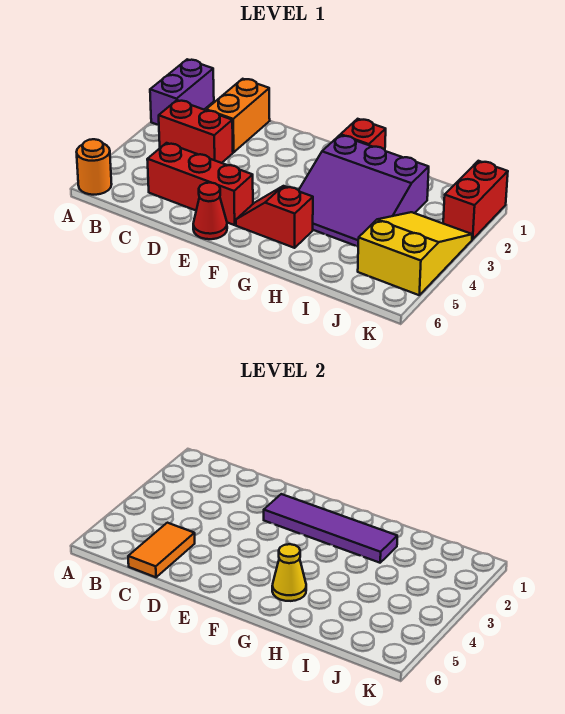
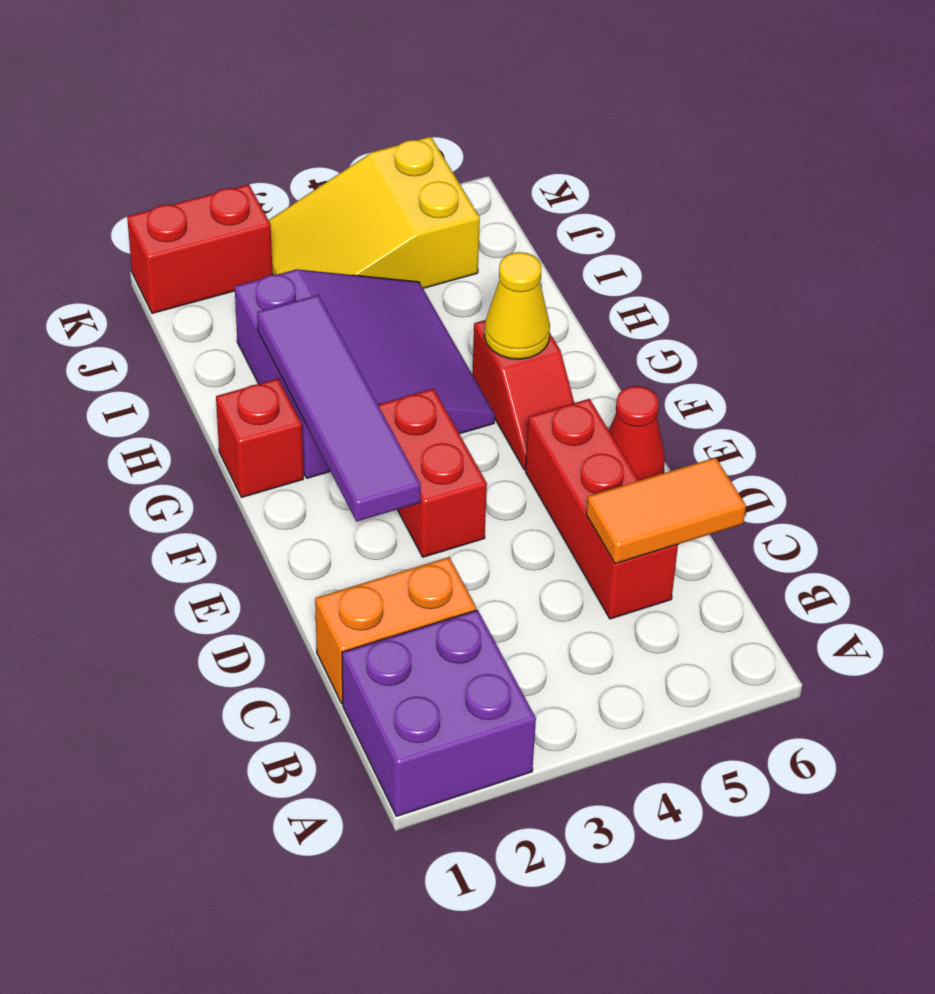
purple 1x2 brick [150,59,214,125] -> purple 2x2 brick [342,610,536,816]
orange 1x1 round brick [77,139,112,195] -> none
red 1x2 brick [159,100,233,163] -> red 1x2 brick moved to [378,389,487,557]

